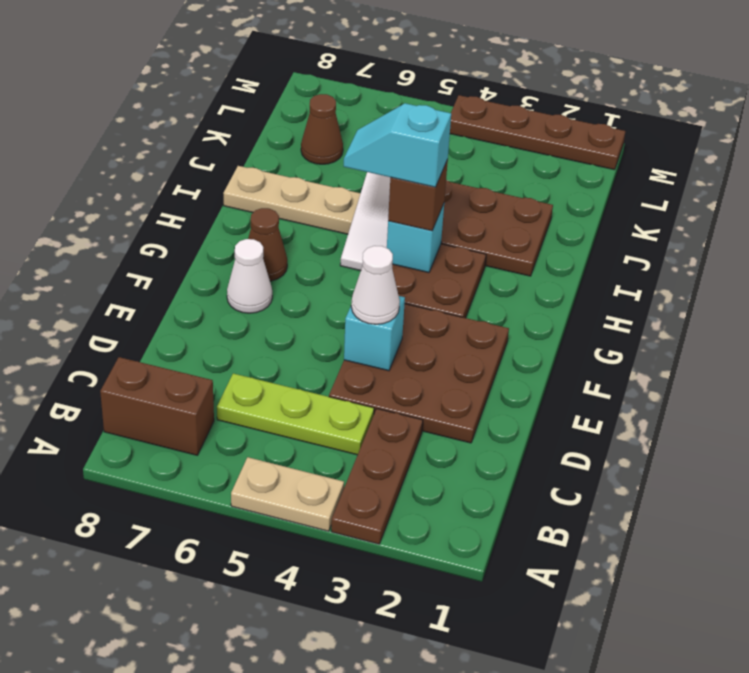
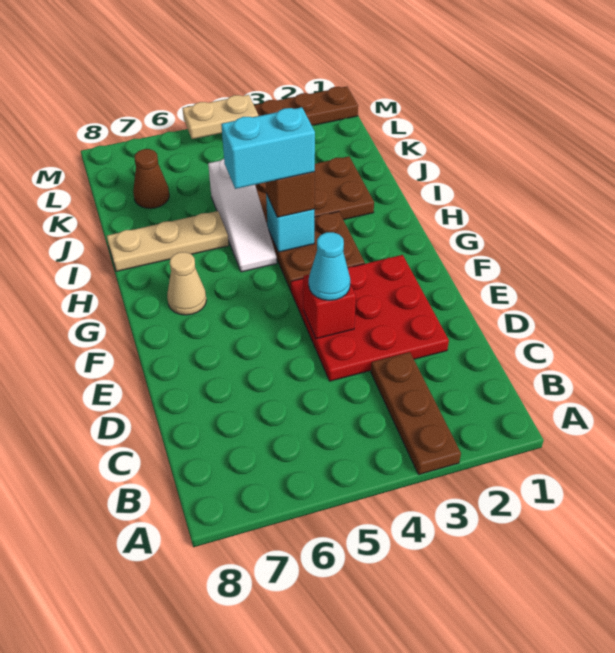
tan 1x2 plate [231,457,344,531] -> tan 1x2 plate moved to [183,95,258,139]
brown 1x2 brick [100,357,214,455] -> none
lime 1x3 plate [217,373,374,455] -> none
brown 3x3 plate [329,304,509,443] -> red 3x3 plate [291,255,449,381]
cyan 1x1 brick [344,296,405,371] -> red 1x1 brick [303,274,356,339]
white 1x1 cone [351,246,400,324] -> cyan 1x1 cone [309,232,350,300]
white 1x1 cone [227,239,272,313] -> none
brown 1x1 cone [248,208,287,281] -> tan 1x1 cone [167,252,207,315]
cyan 1x2 slope [344,103,451,187] -> cyan 1x2 brick [221,107,315,189]

